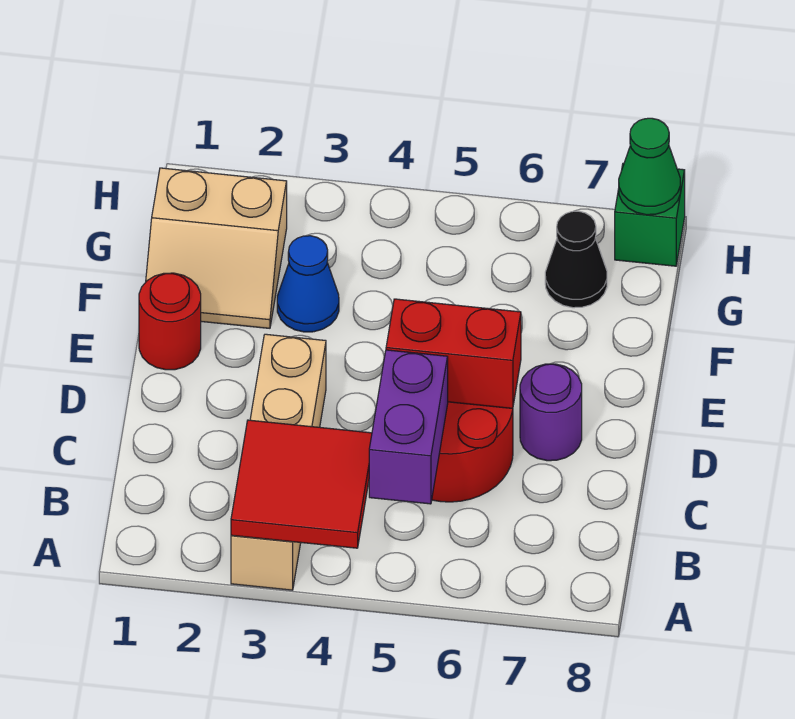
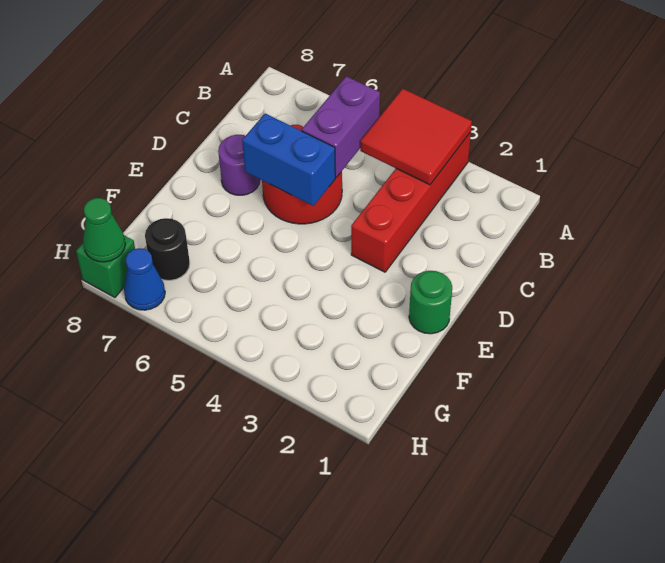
tan 1x4 brick [231,334,326,590] -> red 1x4 brick [351,132,471,272]
red 1x2 brick [386,299,521,409] -> blue 1x2 brick [242,114,335,206]
red 1x1 round brick [139,273,201,370] -> green 1x1 round brick [409,271,452,334]
tan 2x2 slope [146,168,287,328] -> none
blue 1x1 cone [277,236,339,332] -> blue 1x1 cone moved to [124,248,165,310]
black 1x1 cone [545,211,607,308] -> black 1x1 round brick [145,218,190,280]

